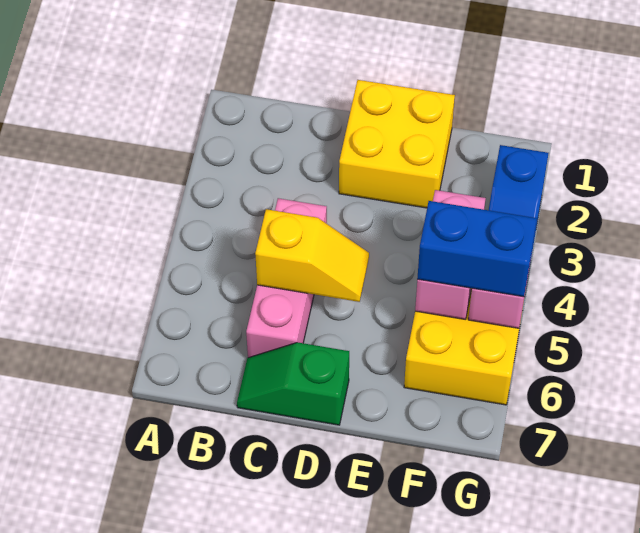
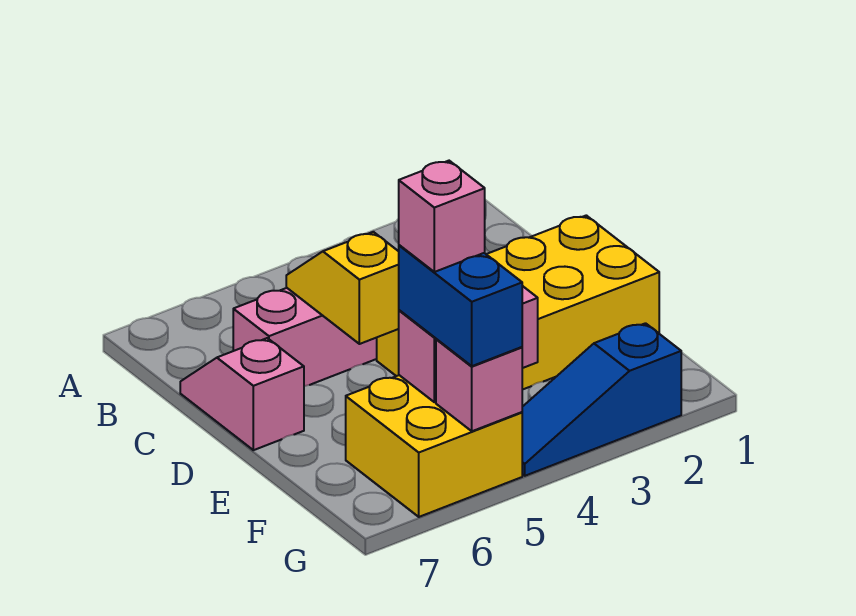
yellow 1x2 slope [255,209,369,302] -> yellow 1x2 slope turned to [286,232,399,344]
green 1x2 slope [237,342,349,425] -> pink 1x2 slope [180,338,304,450]
yellow 2x2 brick [339,80,455,208] -> yellow 2x4 brick [377,215,659,390]
none -> pink 1x1 brick [399,161,485,272]

